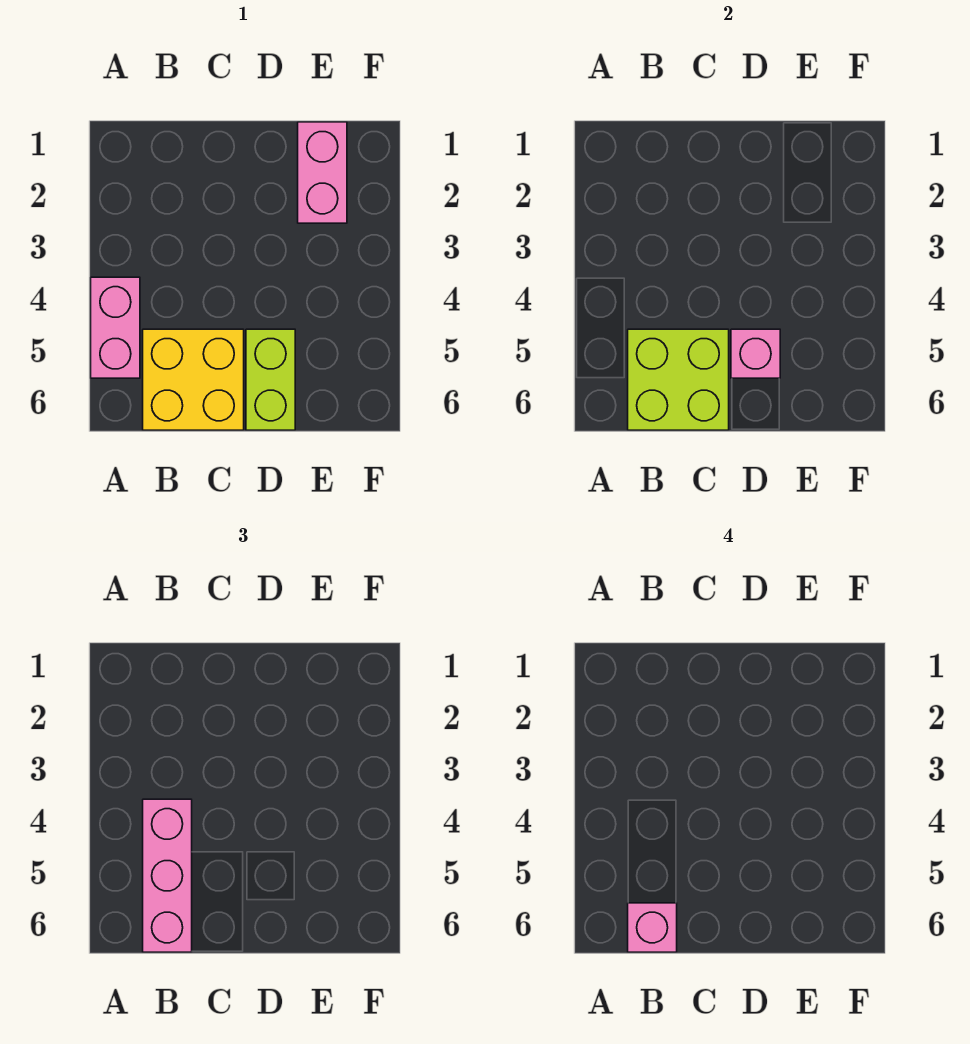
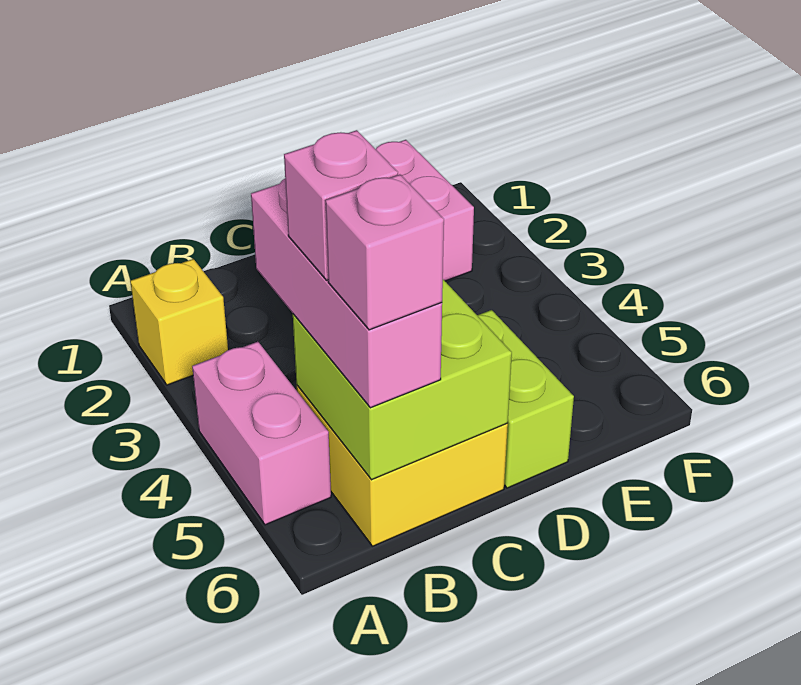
none -> yellow 1x1 brick [130,259,228,385]
pink 1x1 brick [731,329,780,378] -> pink 1x1 brick moved to [284,130,398,280]

